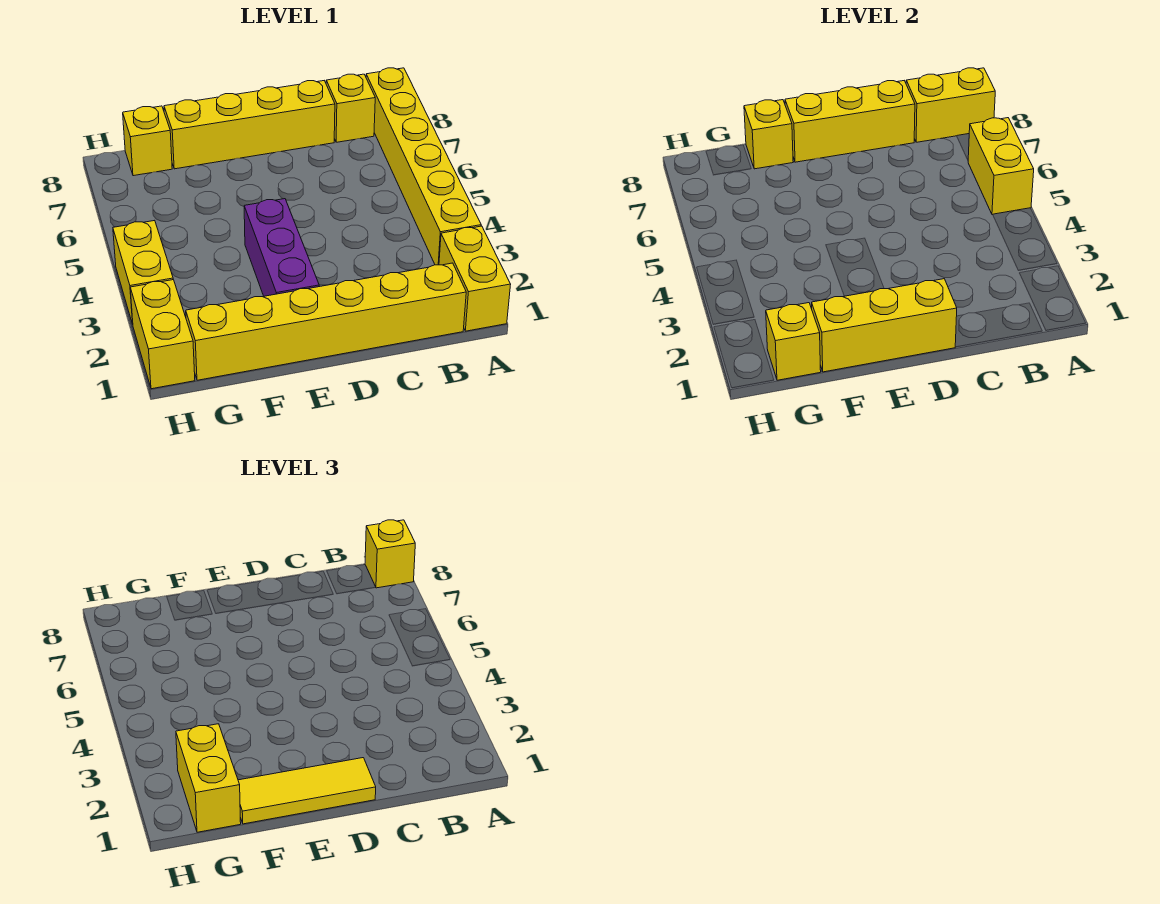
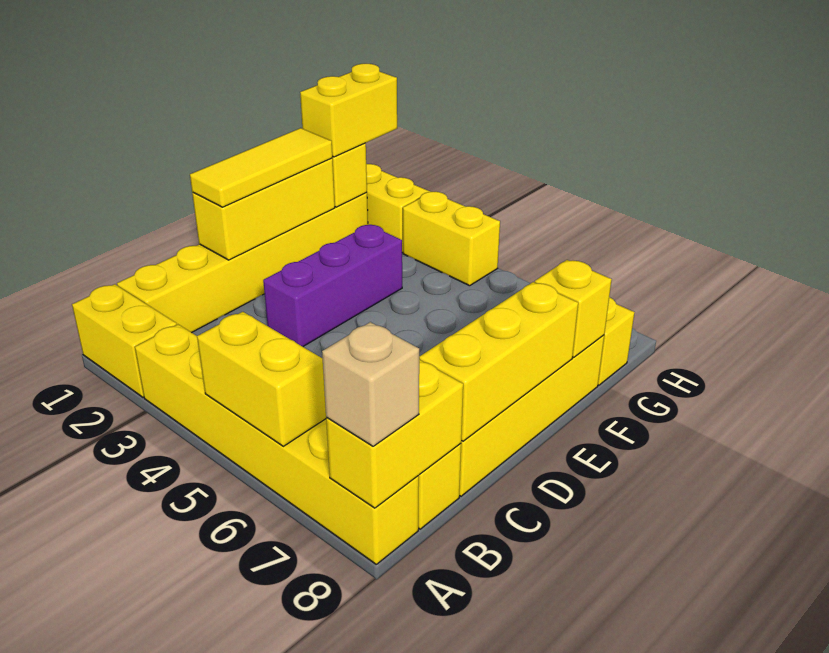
yellow 1x1 brick [365,520,415,588] -> tan 1x1 brick [322,322,419,446]
purple 1x3 brick [244,199,319,296] -> purple 1x3 brick turned to [263,225,402,347]
yellow 1x2 brick [176,724,241,832] -> yellow 1x2 brick turned to [300,64,397,157]

